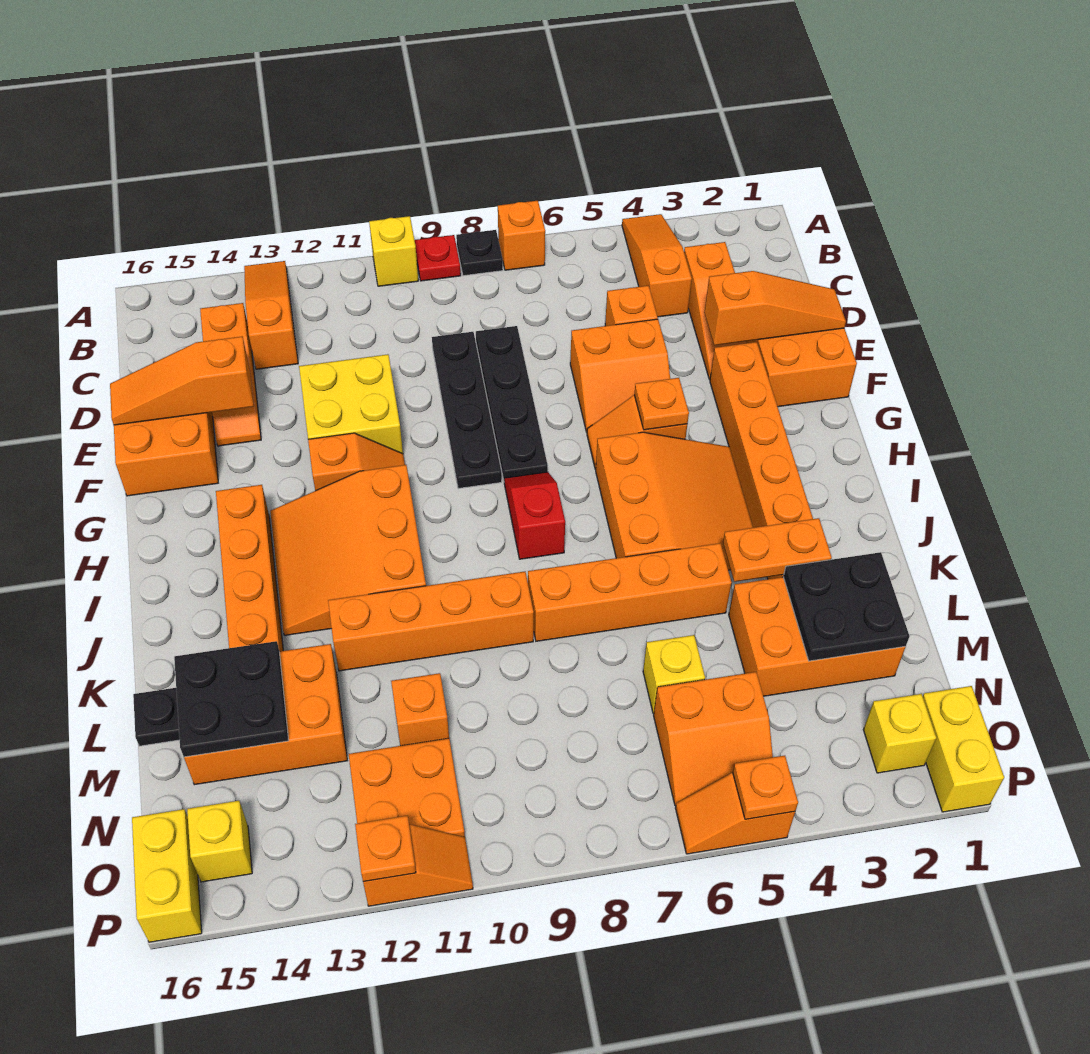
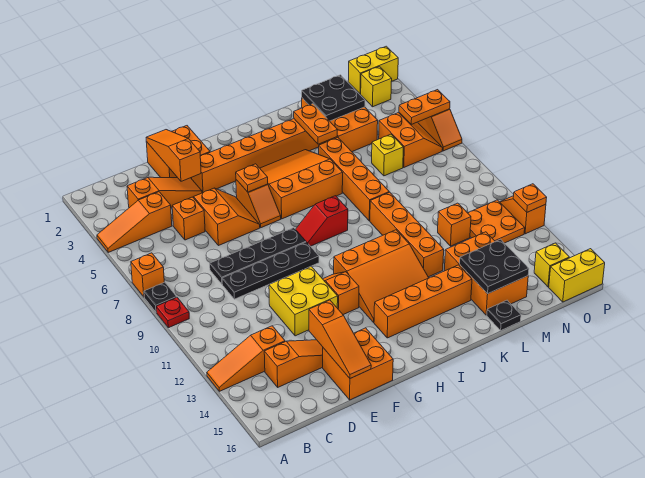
yellow 1x1 brick [369,216,418,286] -> none
orange 1x1 plate [733,756,798,819] -> orange 1x2 plate [399,90,450,124]

